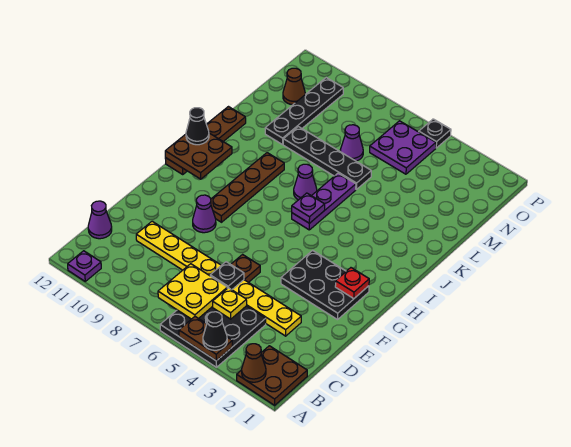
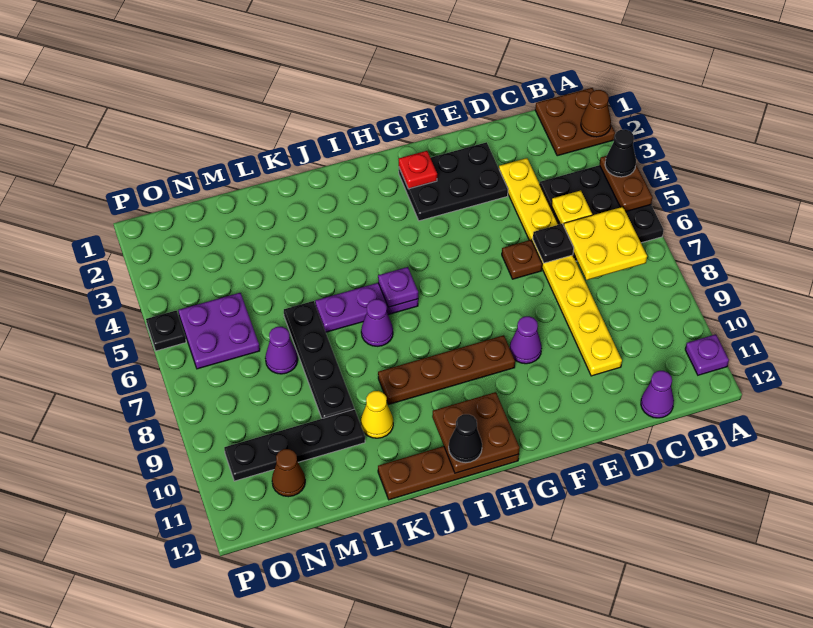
black 2x3 plate [281,250,369,320] -> black 2x3 plate turned to [399,142,508,221]
none -> yellow 1x1 cone [361,391,393,438]

